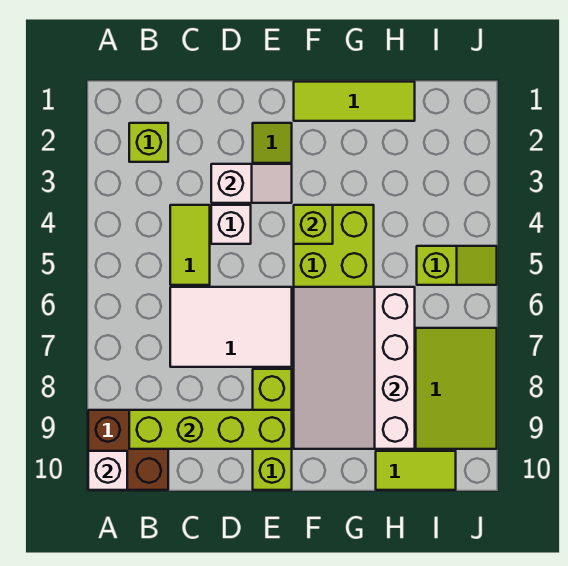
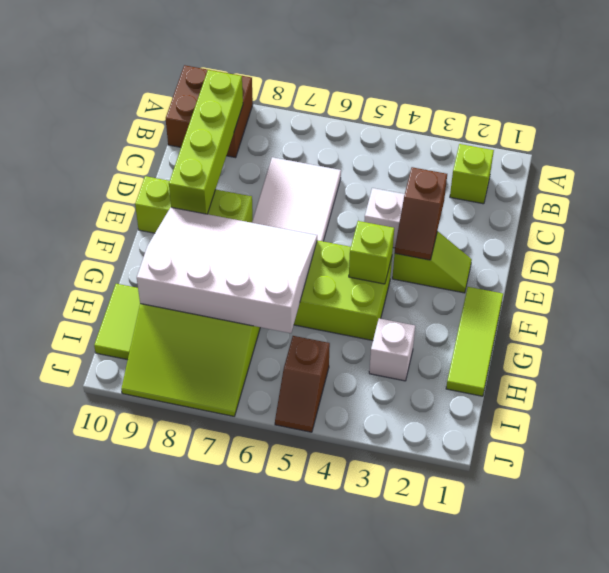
white 1x1 brick [88,451,127,490] -> white 1x1 brick moved to [369,318,415,381]
lime 1x2 tile [170,205,210,285] -> none
white 1x2 slope [211,164,292,203] -> brown 1x2 slope [395,167,447,260]
lime 1x2 slope [417,246,497,285] -> brown 1x2 slope [275,336,330,432]

